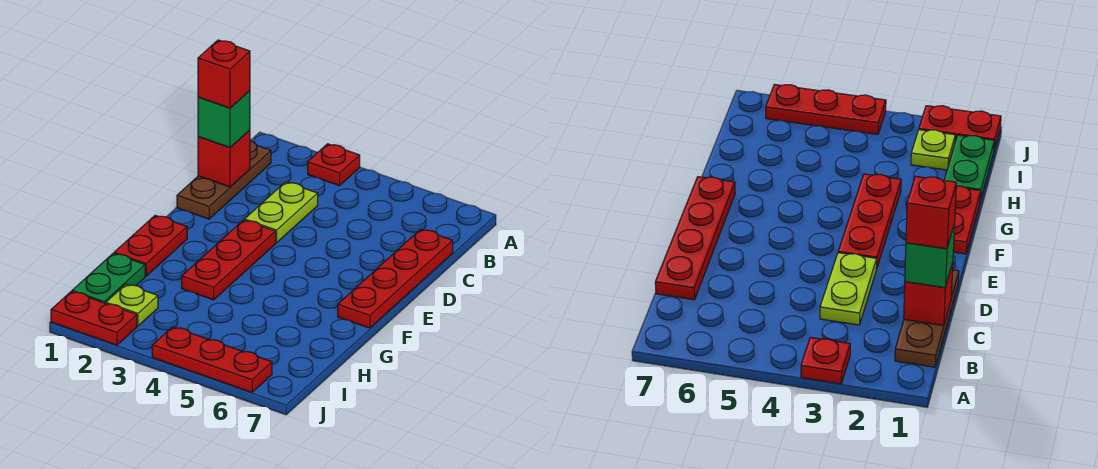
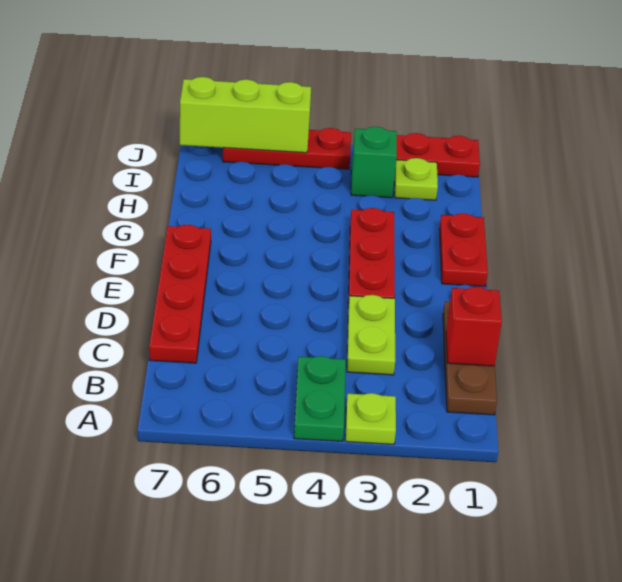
red 1x1 plate [308,144,360,186] -> lime 1x1 plate [345,393,396,444]
green 1x1 brick [198,91,250,147] -> green 1x1 brick moved to [351,127,397,198]
red 1x1 brick [198,40,250,108] -> none
green 1x2 plate [72,253,145,303] -> green 1x2 plate moved to [294,356,346,441]
none -> lime 1x3 brick [180,77,311,153]

